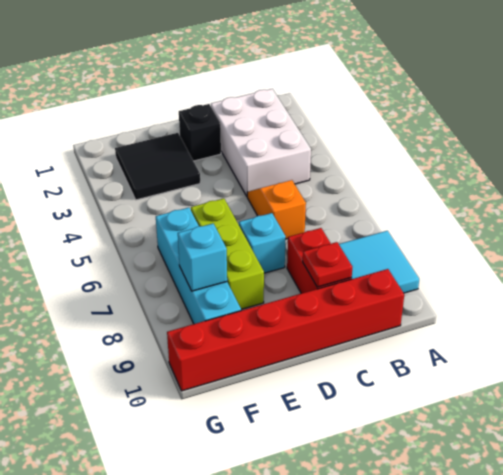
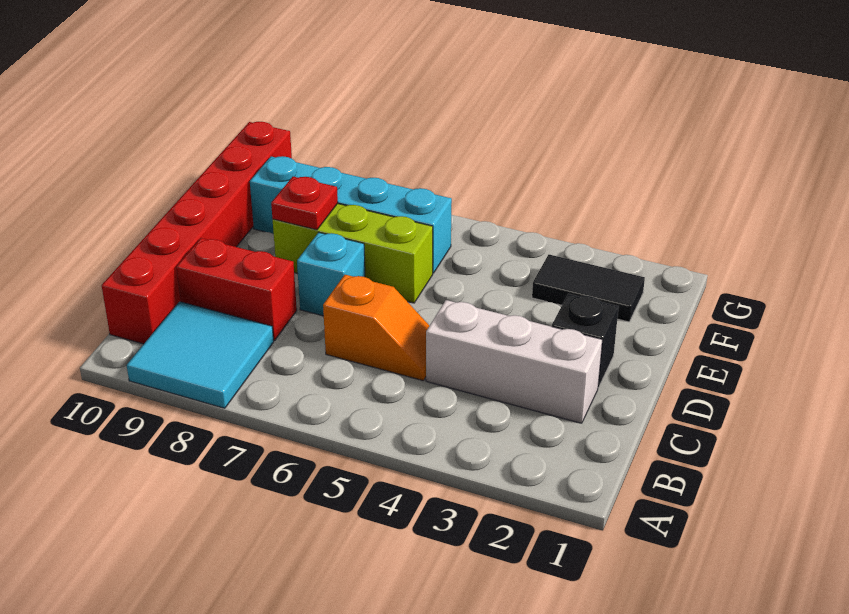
white 2x3 brick [211,89,311,196] -> white 1x3 brick [426,300,602,423]
red 1x1 plate [303,242,352,287] -> red 1x1 plate moved to [271,177,338,230]
black 2x2 tile [115,133,200,200] -> black 1x2 tile [532,255,645,322]
cyan 1x1 brick [178,224,227,291] -> none

